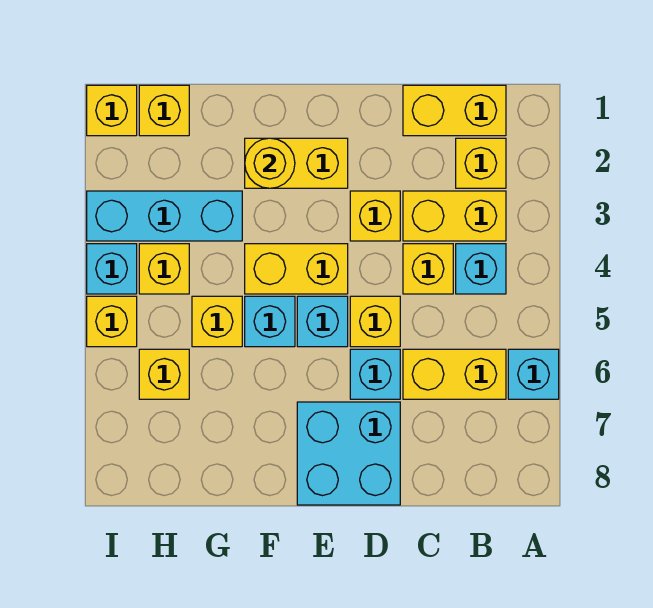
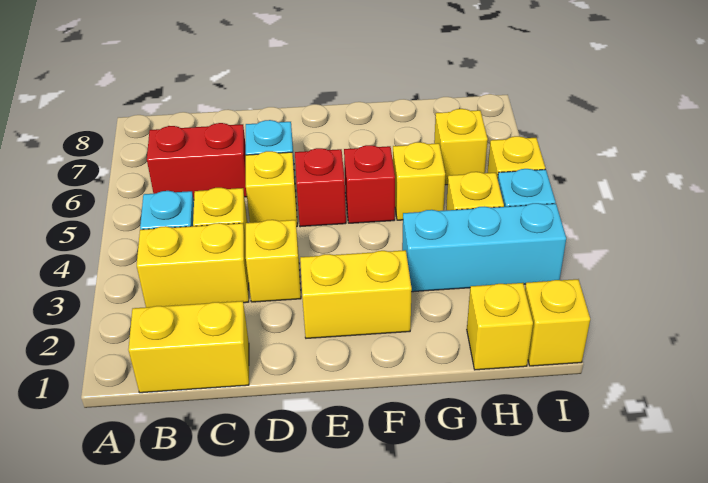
cyan 1x1 brick [508,349,559,399] -> none
yellow 1x1 brick [456,138,506,188] -> none
yellow 1x2 brick [403,349,506,399] -> red 1x2 brick [147,123,247,199]
cyan 2x2 brick [297,402,400,505] -> none
yellow 1x2 brick [245,244,348,294] -> none
cyan 1x1 brick [297,296,348,347] -> red 1x1 brick [295,148,346,227]
yellow 1x1 round brick [245,138,295,188] -> none
cyan 1x1 brick [245,296,295,347] -> red 1x1 brick [344,145,395,223]

